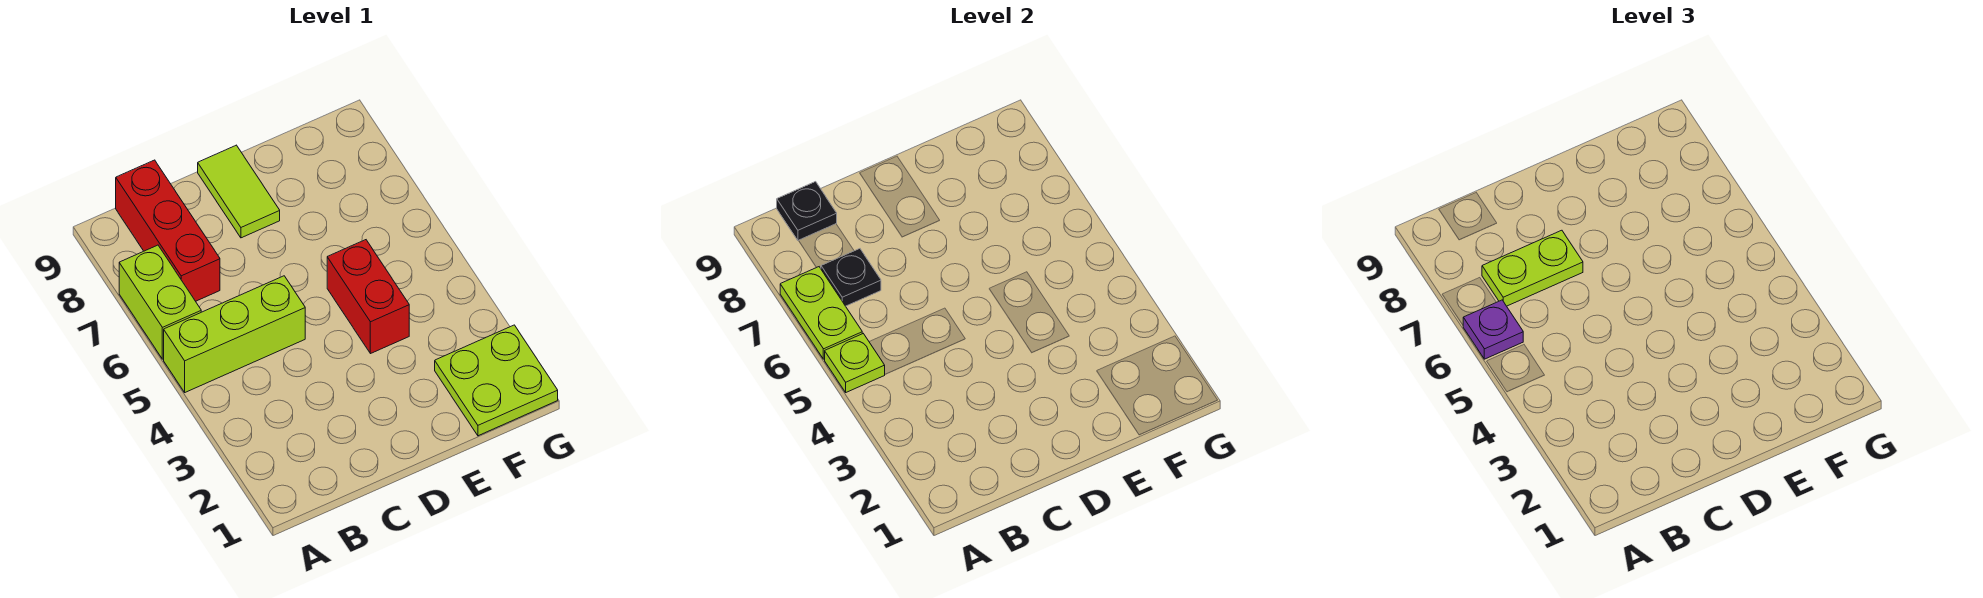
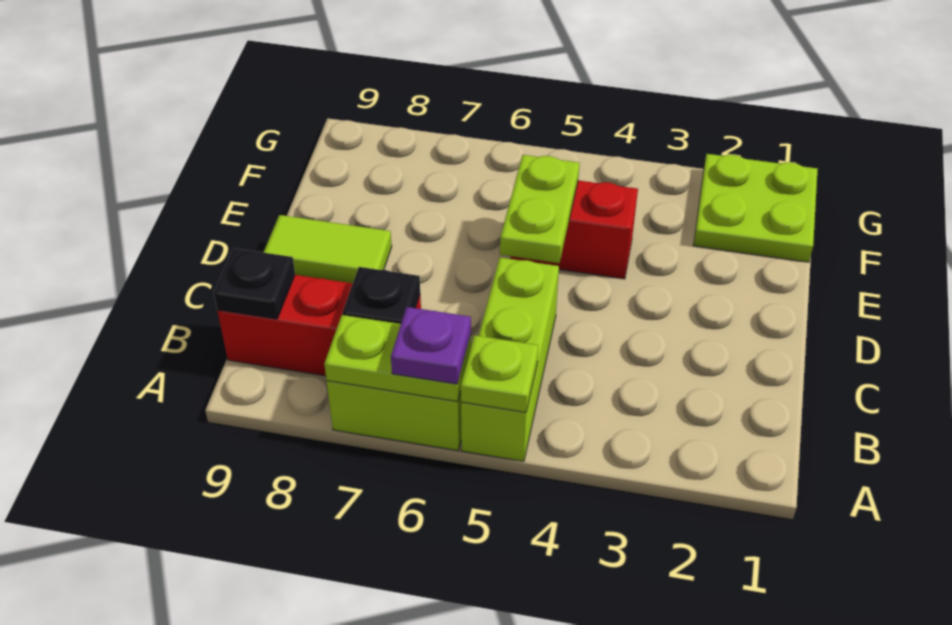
lime 1x2 plate [1482,230,1583,306] -> lime 1x2 plate moved to [500,155,579,263]

